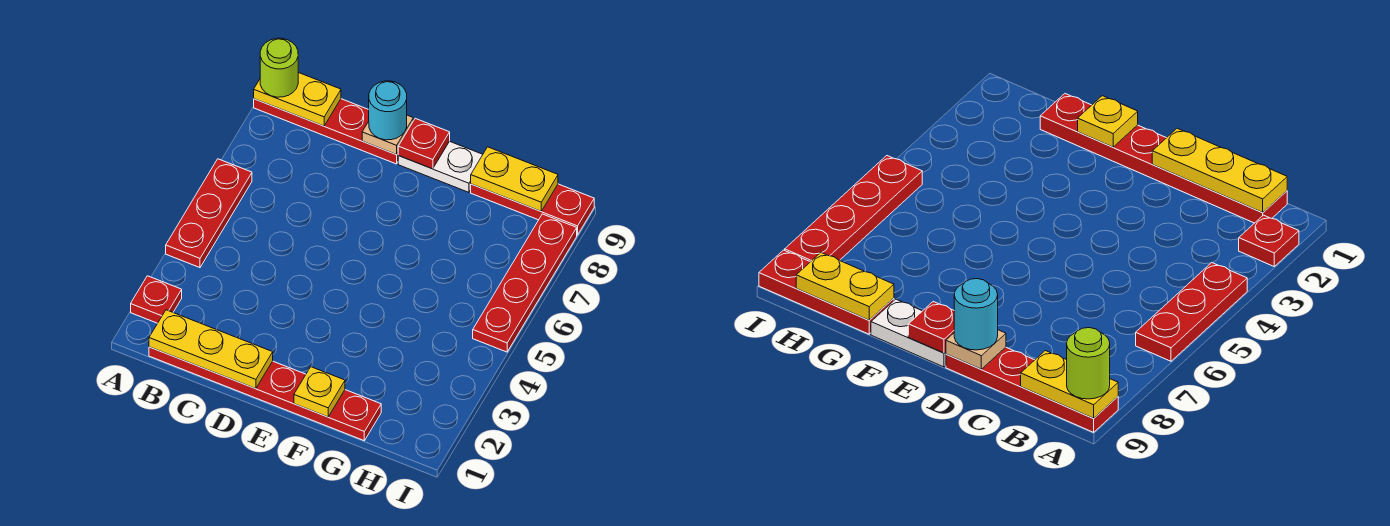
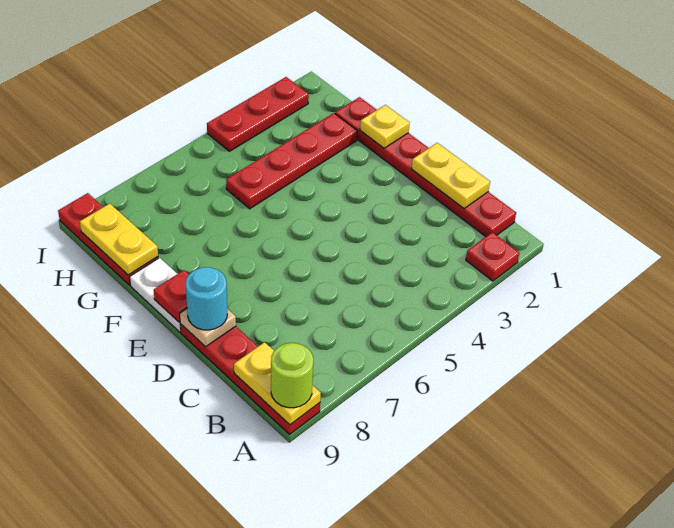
red 1x3 plate [166,159,252,268] -> red 1x3 plate moved to [207,77,309,151]
yellow 1x3 plate [149,310,273,389] -> yellow 1x2 plate [411,143,490,208]
red 1x4 plate [473,214,577,352] -> red 1x4 plate moved to [226,113,357,209]

